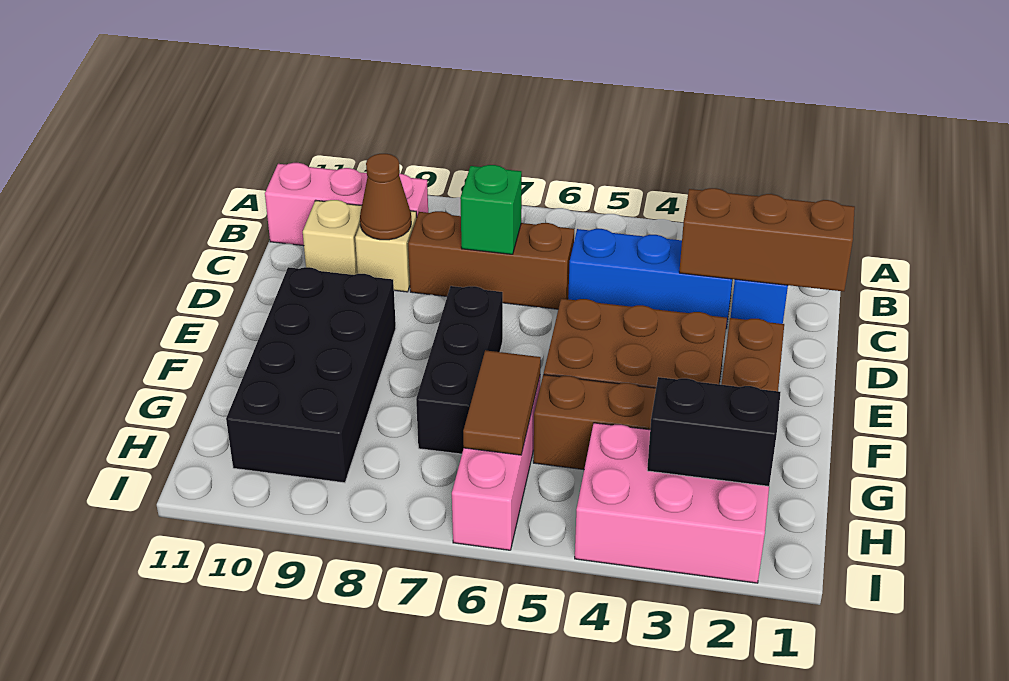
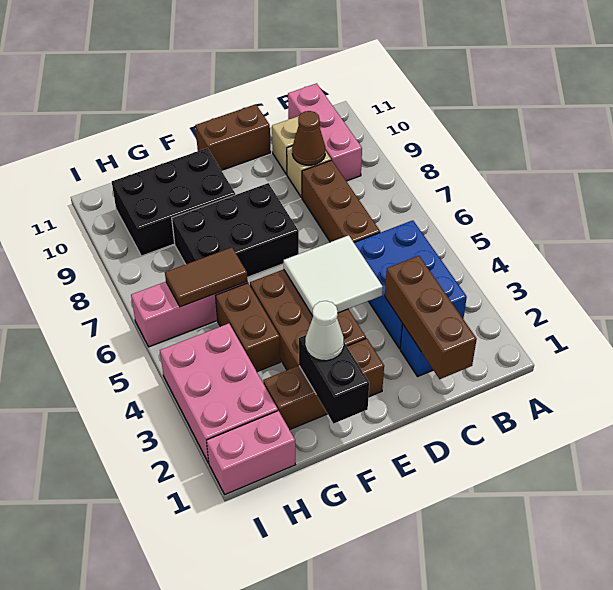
blue 1x3 brick [568,229,733,328] -> blue 2x3 brick [354,220,467,349]
green 1x1 brick [460,165,522,254] -> none
none -> white 2x2 tile [284,235,383,316]
none -> brown 1x2 brick [195,104,271,170]
black 1x3 brick [416,286,503,454] -> black 2x3 brick [172,183,299,277]
black 2x4 brick [226,267,396,483] -> black 2x3 brick [112,148,235,256]
none -> white 1x1 cone [305,301,344,361]
none -> pink 1x2 brick [207,411,295,494]
black 1x2 brick [647,377,781,486] -> black 1x2 brick moved to [299,335,369,424]

